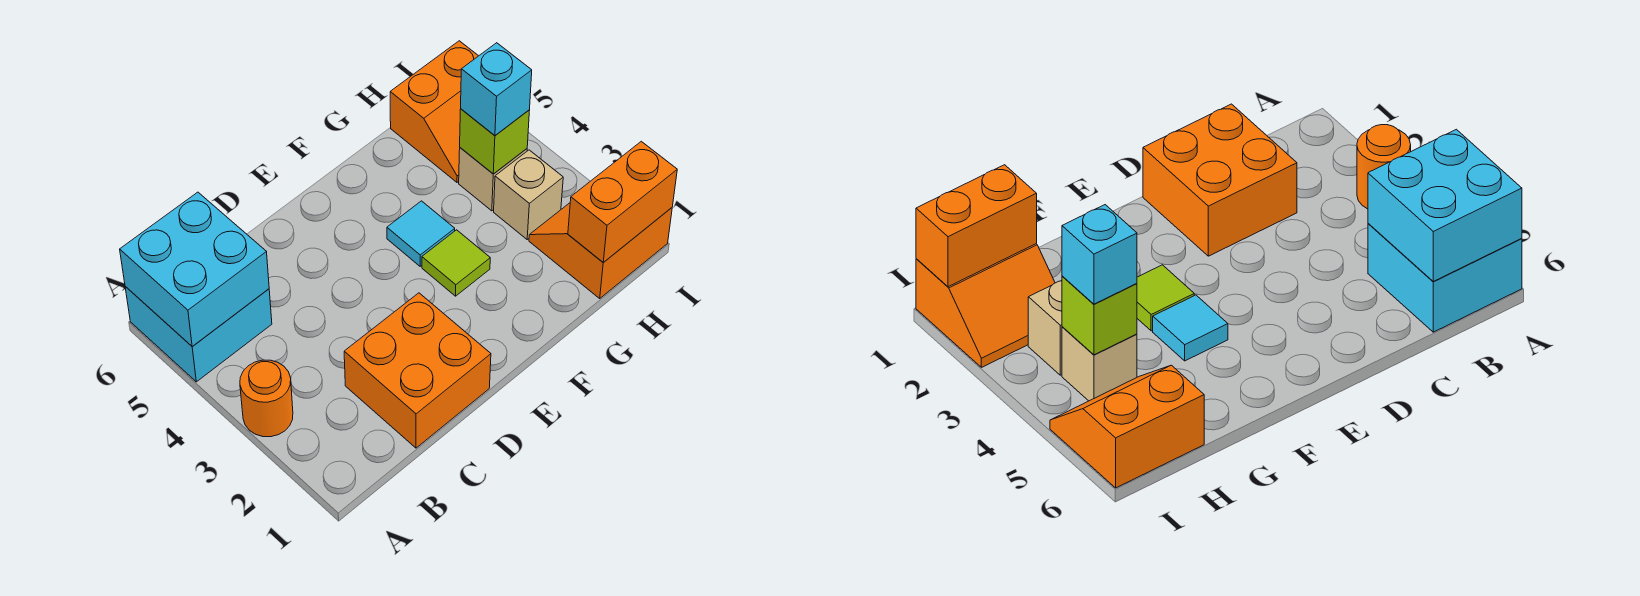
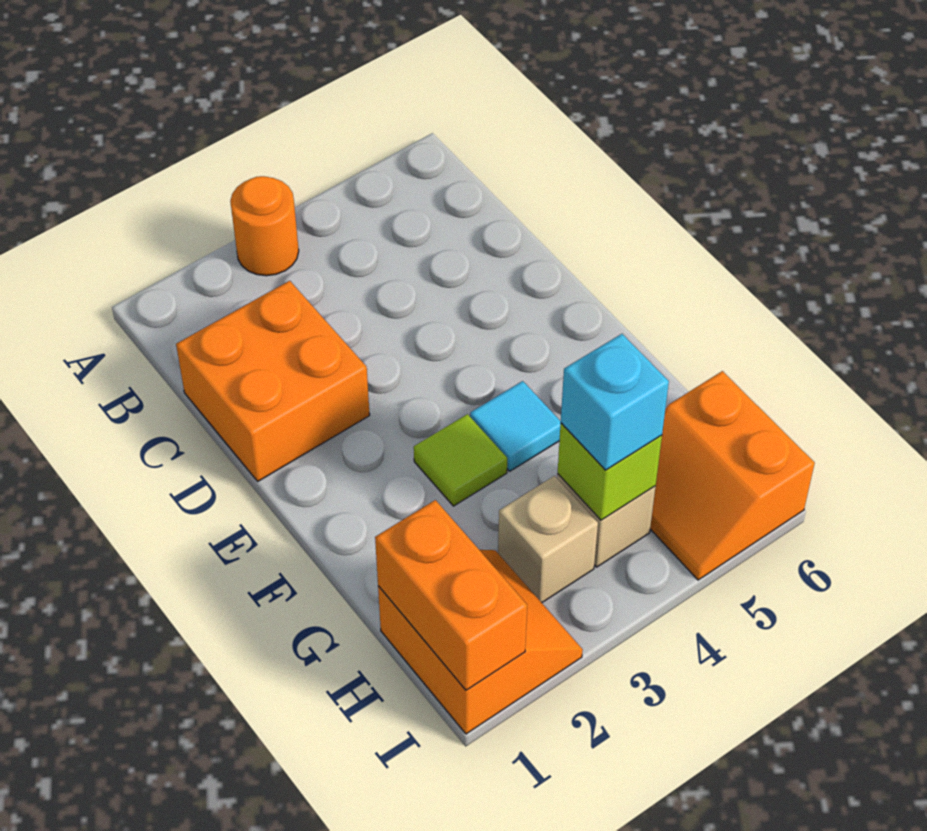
cyan 2x2 brick [125,287,272,382] -> none
cyan 2x2 brick [120,192,269,347] -> none

